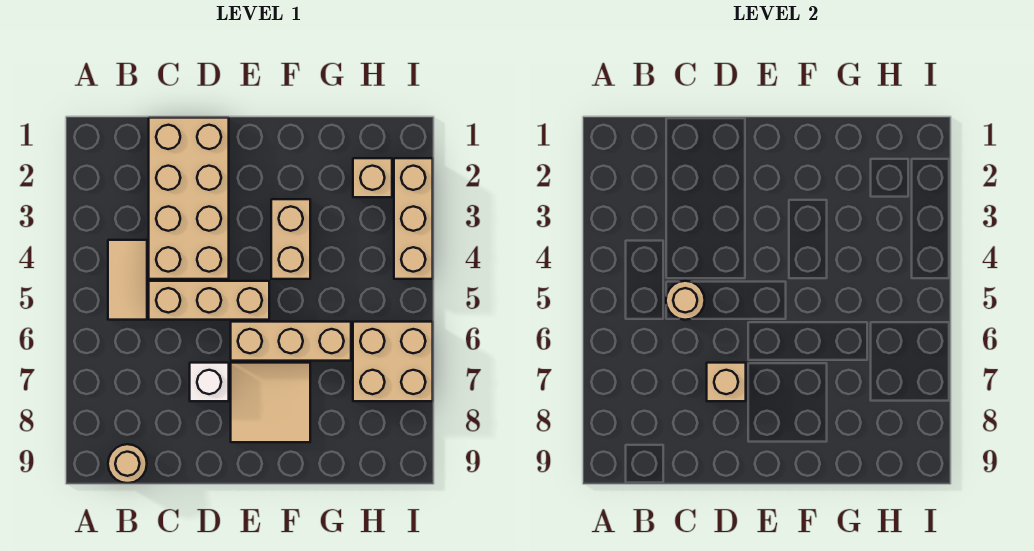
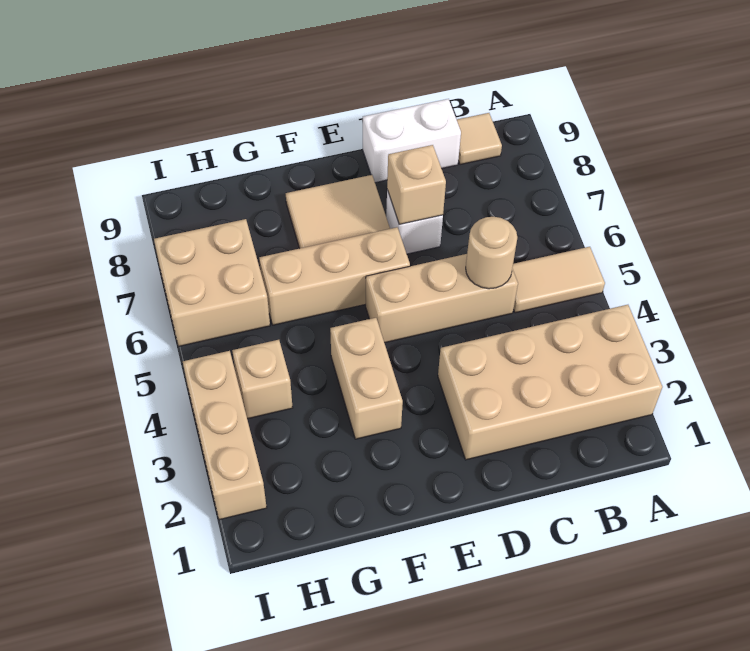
tan 1x2 tile [108,240,147,320] -> tan 1x2 tile turned to [512,247,605,313]
tan 1x1 round brick [108,444,147,483] -> tan 1x1 tile [457,113,502,165]
tan 2x4 brick [149,118,229,279] -> tan 2x4 brick turned to [438,305,662,460]
none -> white 1x2 brick [363,99,461,183]
tan 1x1 brick [353,158,392,197] -> tan 1x1 brick moved to [232,340,293,419]

